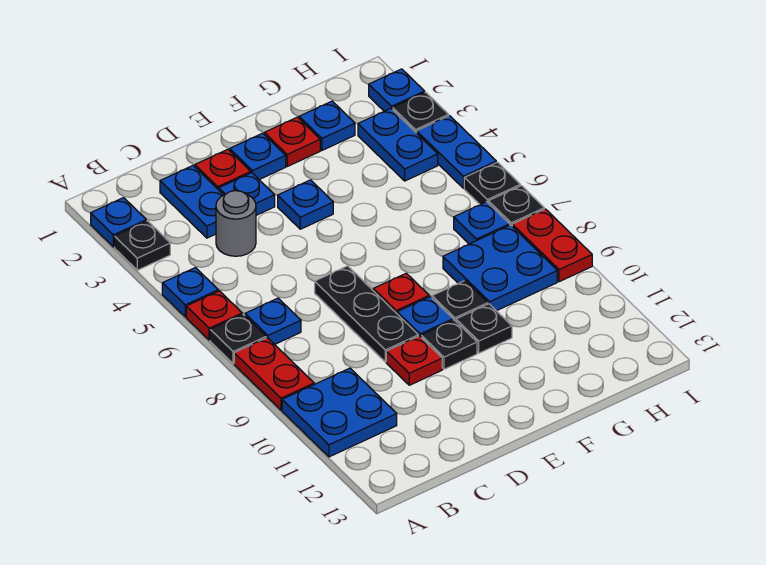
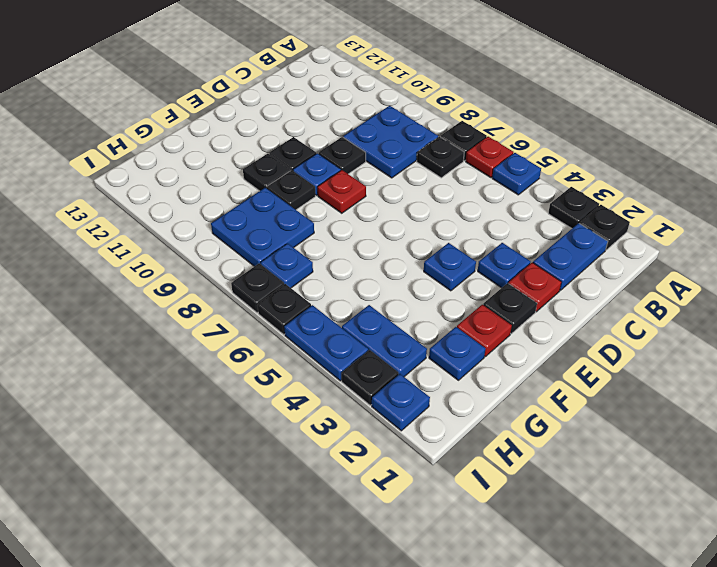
blue 1x1 plate [91,198,146,247] -> black 1x1 plate [580,205,630,250]
red 1x2 plate [234,338,314,410] -> none
blue 2x2 plate [282,368,397,457] -> blue 2x2 plate moved to [343,106,438,178]
blue 1x1 plate [245,298,301,344] -> black 1x1 plate [417,136,464,178]
blue 1x2 plate [160,166,223,238] -> blue 1x2 plate turned to [533,223,608,290]
grey 1x1 round brick [216,191,256,256] -> none
black 1x3 plate [315,266,418,362] -> black 1x1 plate [319,137,366,174]
red 1x1 plate [386,336,442,385] -> none
blue 1x1 plate [230,133,286,180] -> black 1x1 plate [483,283,537,334]
red 1x2 plate [512,209,592,282] -> none

